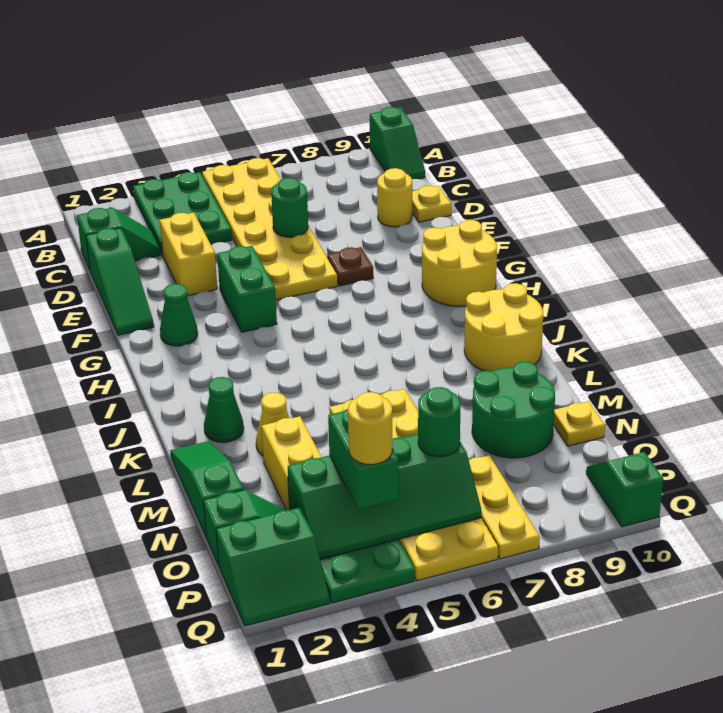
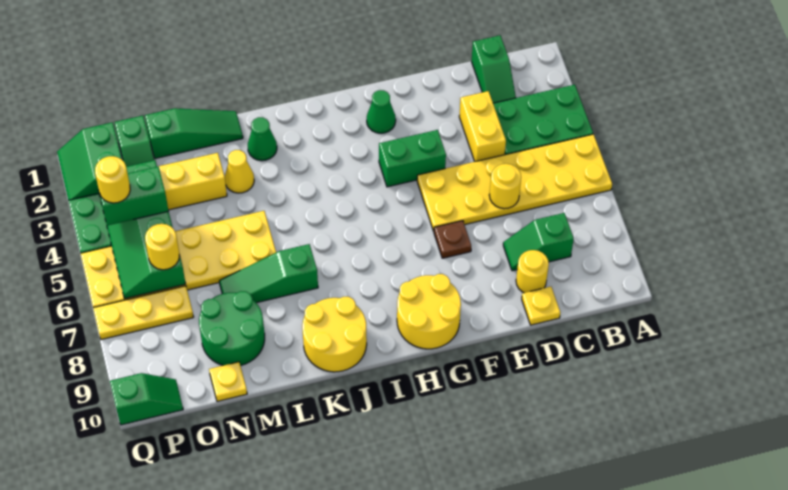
green 1x2 slope [370,107,425,179] -> green 1x2 slope moved to [503,213,574,271]
green 1x3 slope [86,228,154,335] -> green 1x3 slope moved to [219,244,318,303]
yellow 1x2 brick [160,213,217,296] -> yellow 1x2 brick turned to [459,91,506,162]
green 1x1 round brick [271,178,308,237] -> yellow 1x1 round brick [489,164,521,209]
green 1x1 round brick [418,387,461,457] -> yellow 1x1 round brick [145,224,179,270]

